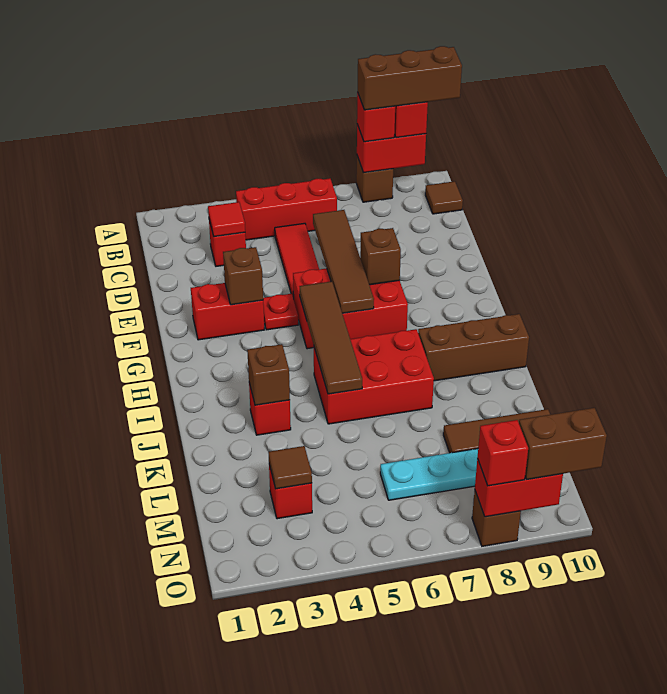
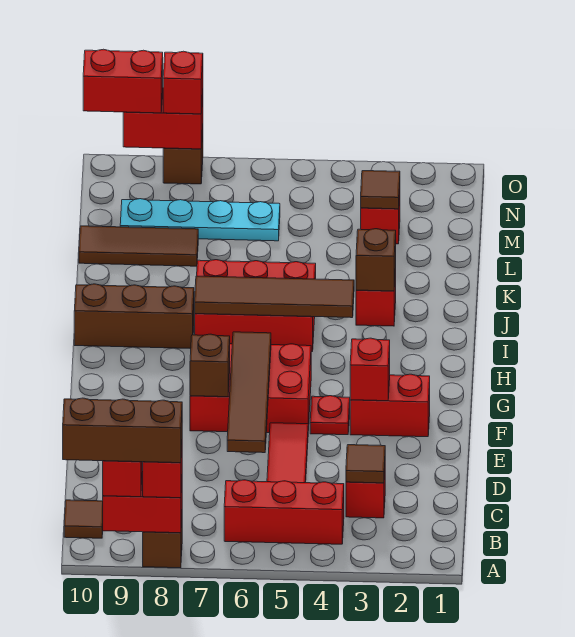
red 1x1 tile [208,202,245,237] -> brown 1x1 tile [346,445,385,483]
brown 1x1 brick [223,247,263,305] -> red 1x1 brick [350,338,390,401]
brown 1x4 tile [300,281,362,394] -> brown 1x4 tile turned to [195,276,354,318]
brown 1x2 brick [519,408,607,479] -> red 1x2 brick [83,49,163,113]

